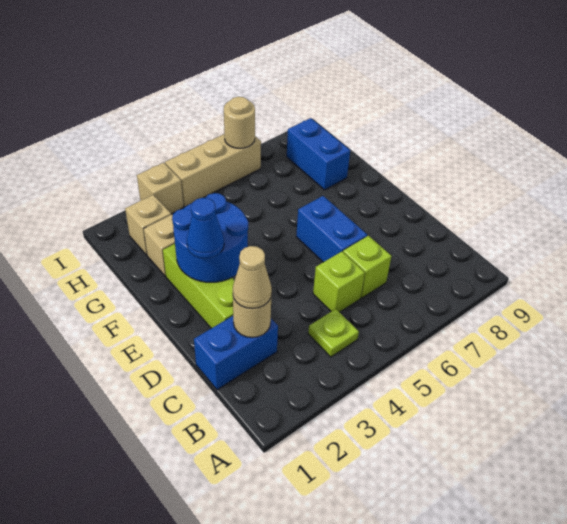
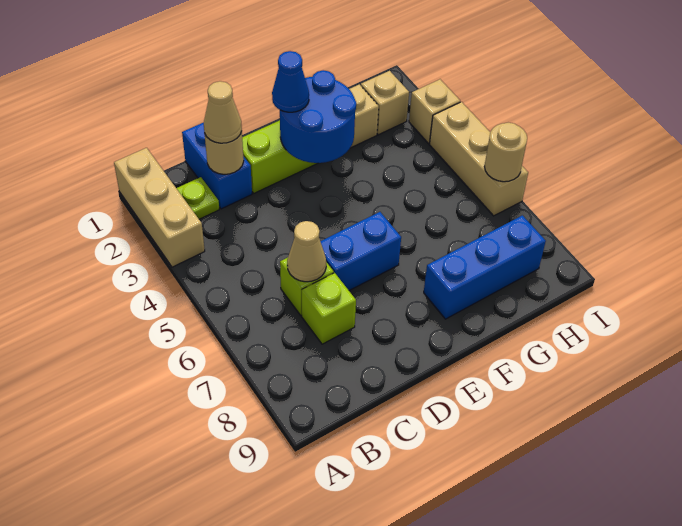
none -> tan 1x3 brick [114,148,205,267]
lime 1x1 plate [308,309,359,357] -> lime 1x1 plate moved to [176,177,219,219]
lime 1x1 brick [313,252,365,312] -> lime 1x1 brick moved to [302,273,356,344]
none -> tan 1x1 cone [287,221,326,282]
blue 1x2 brick [287,118,350,190] -> blue 1x3 brick [424,215,546,319]

